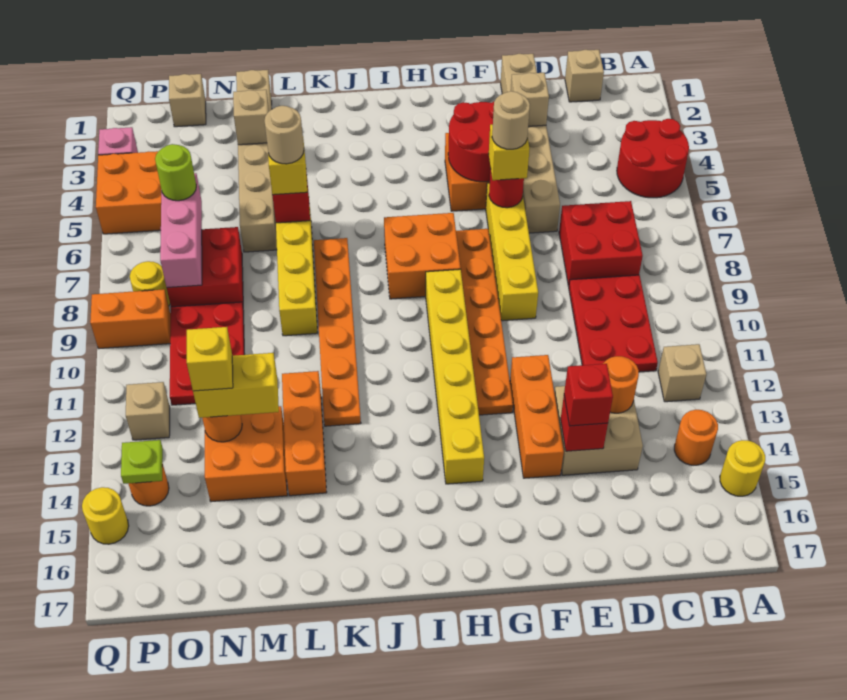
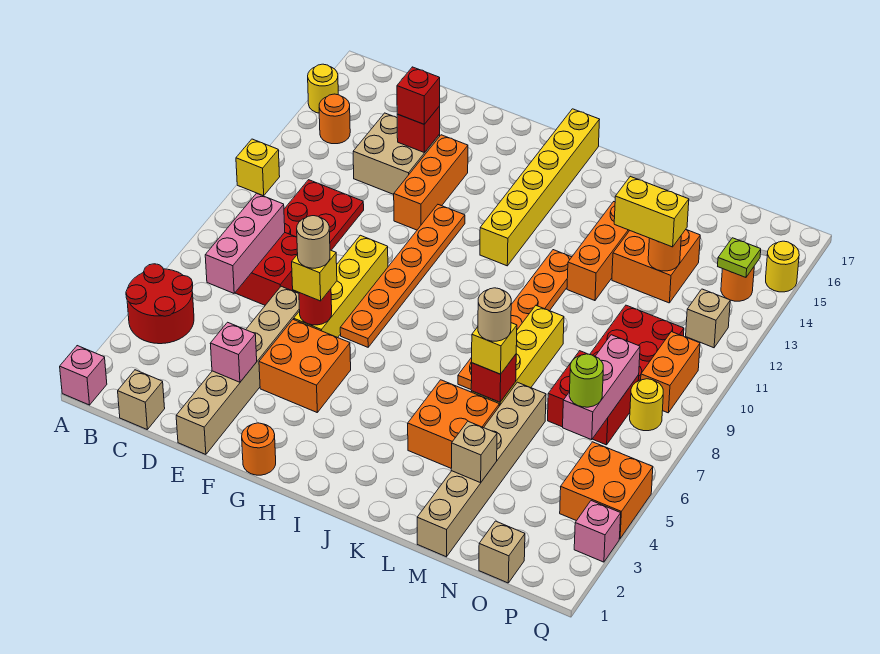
none -> pink 1x1 brick [60,346,107,405]
tan 1x1 brick [658,344,706,402] -> none
none -> pink 1x3 brick [205,193,285,293]
orange 1x1 round brick [603,356,639,413] -> orange 1x1 round brick moved to [242,423,276,475]
tan 1x1 brick [511,73,549,126] -> pink 1x1 brick [210,322,257,382]
red 2x2 round brick [448,102,494,182] -> none
orange 2x2 brick [384,213,461,299] -> orange 2x2 brick moved to [408,380,499,468]
yellow 1x6 brick [426,269,484,484] -> yellow 1x6 brick moved to [480,109,600,266]
yellow 1x1 brick [187,327,233,391] -> yellow 1x1 brick moved to [236,139,280,196]
orange 1x2 brick [90,289,170,349] -> orange 1x2 brick turned to [641,332,700,413]

